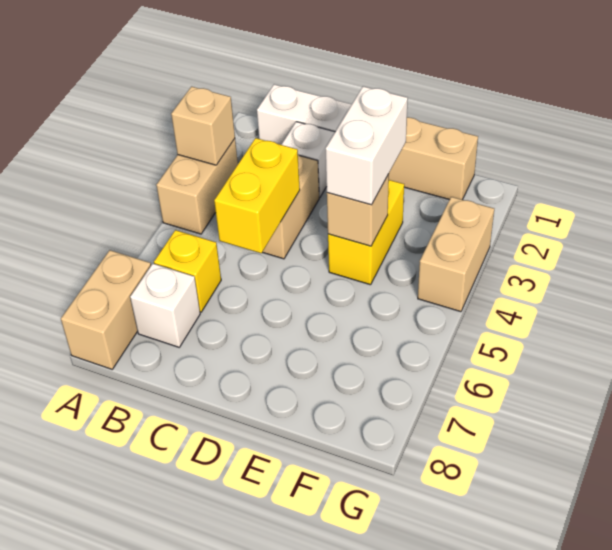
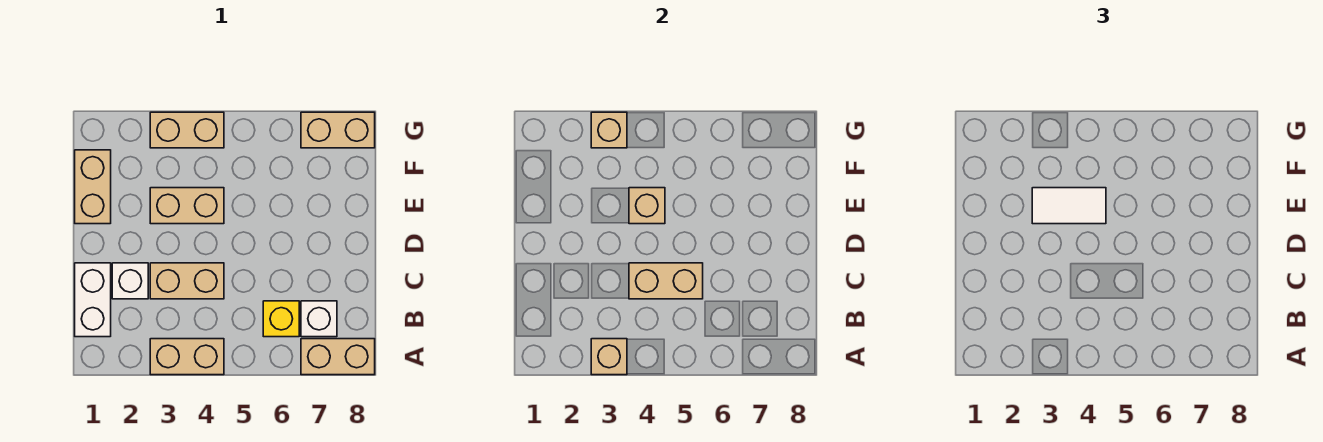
yellow 1x2 brick [214,138,300,253] -> tan 1x2 brick [629,263,703,299]
yellow 1x2 brick [328,180,404,285] -> tan 1x2 brick [150,188,224,224]
white 1x2 brick [326,86,408,205] -> white 1x2 tile [1032,188,1106,224]
none -> tan 1x1 brick [591,112,627,148]
none -> tan 1x2 brick [301,112,375,148]

